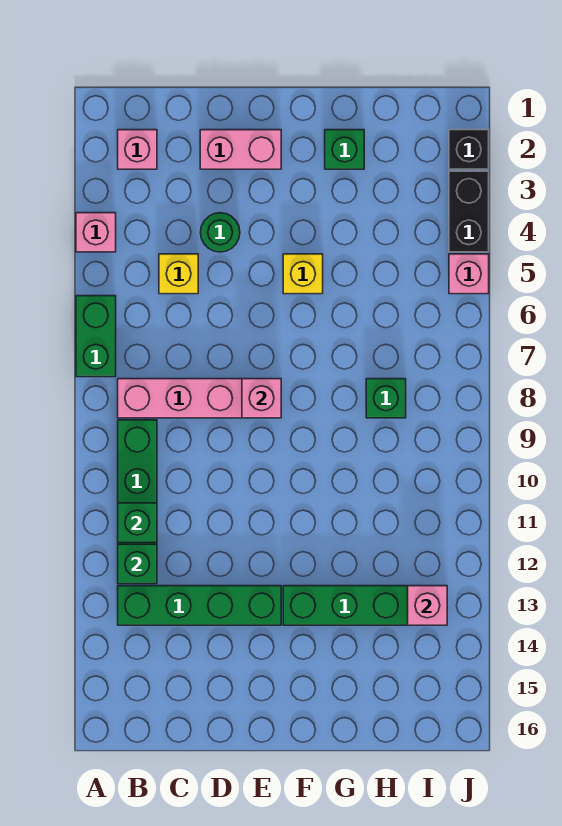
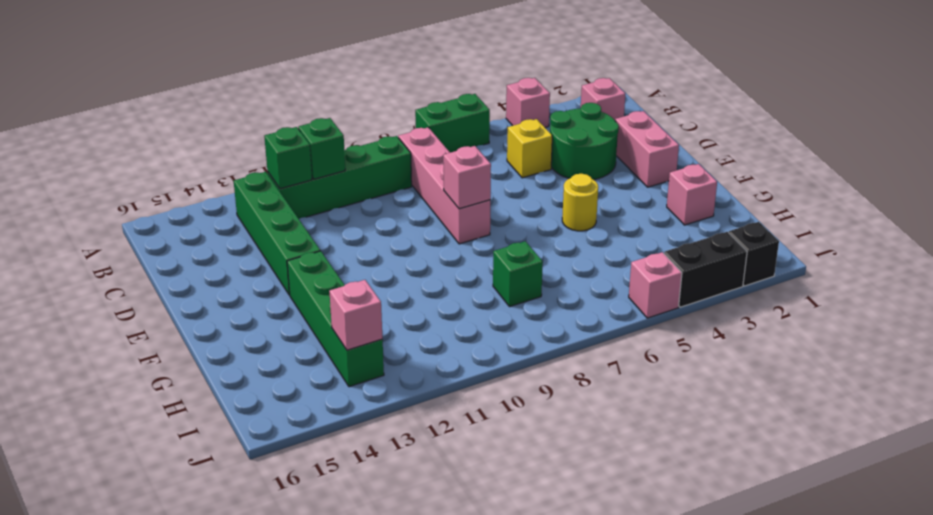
green 1x1 round brick [200,213,240,252] -> green 2x2 round brick [550,103,619,180]
yellow 1x1 brick [283,254,323,294] -> yellow 1x1 round brick [562,174,598,231]
green 1x1 brick [325,130,364,169] -> pink 1x1 brick [667,164,717,225]

